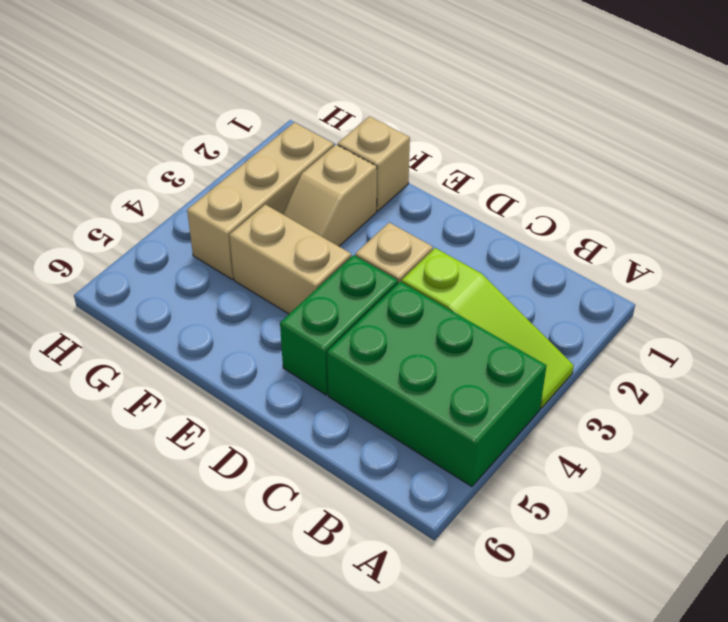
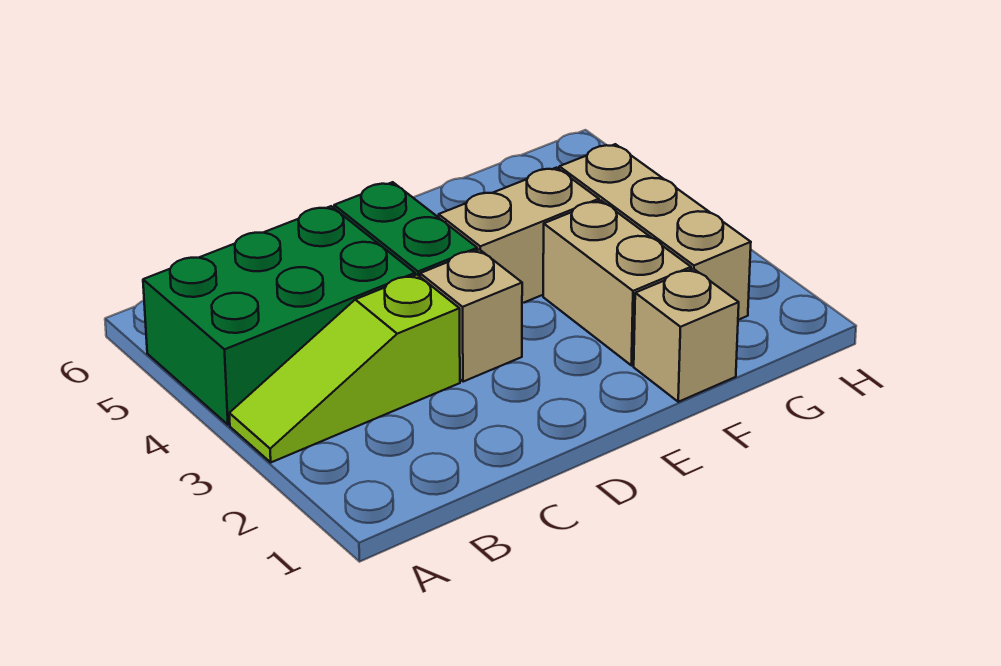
tan 1x2 slope [283,145,377,246] -> tan 1x2 brick [543,201,691,366]

